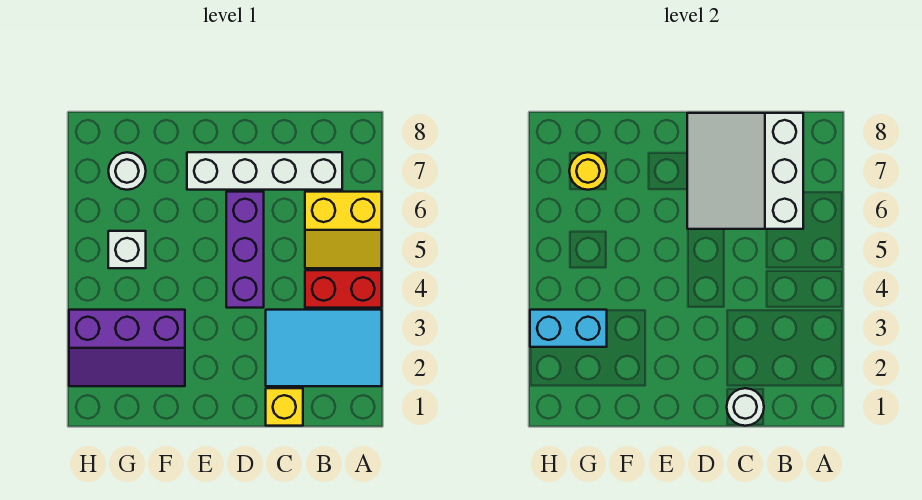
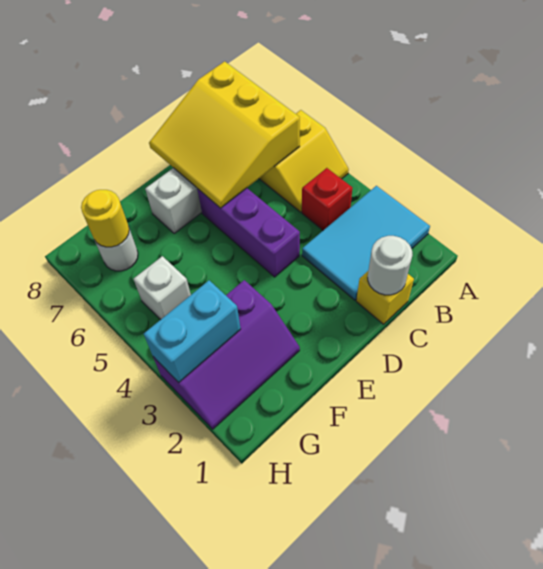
red 1x2 brick [305,270,382,308] -> red 1x1 brick [302,168,352,230]
white 3x3 slope [687,113,803,229] -> yellow 3x3 slope [149,61,300,208]

